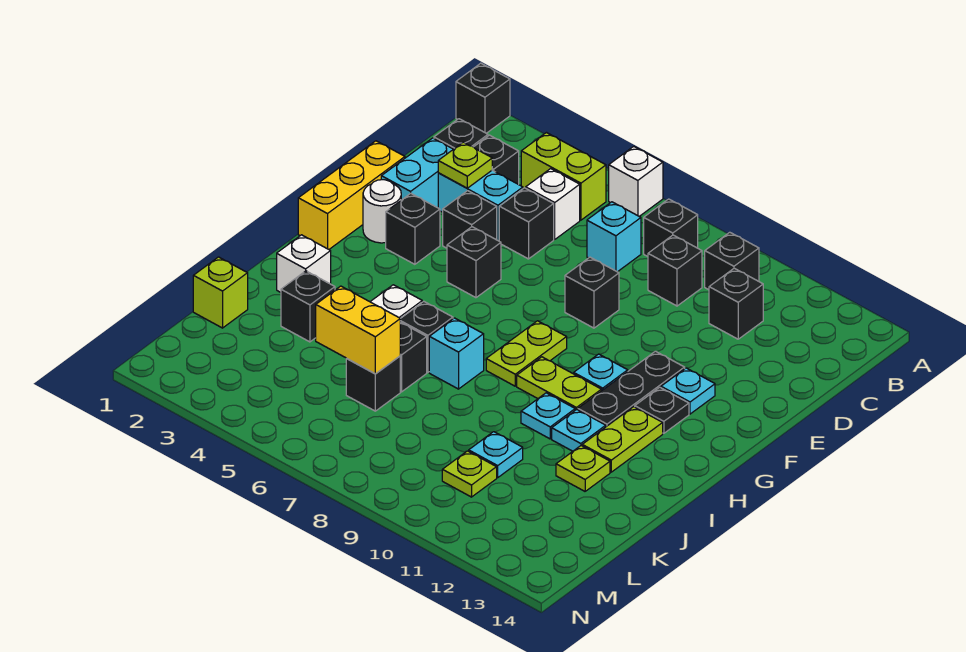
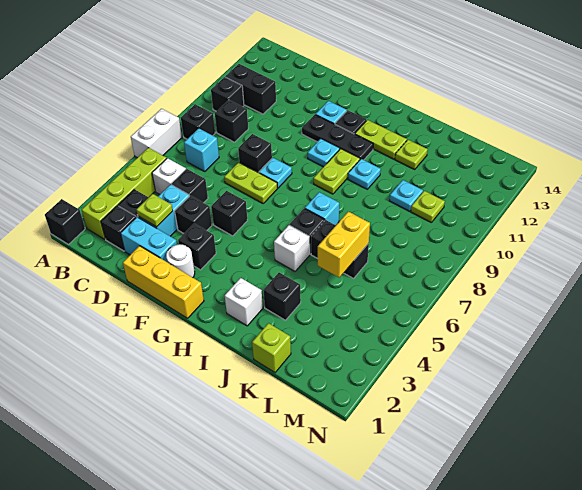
white 1x1 brick [609,146,663,216] -> white 1x2 brick [131,109,182,158]
lime 1x2 brick [521,133,606,220] -> lime 1x4 brick [82,148,167,239]
black 1x1 brick [709,268,763,339] -> black 1x2 brick [225,64,276,114]
lime 1x2 plate [486,321,567,386] -> lime 1x2 plate moved to [224,162,277,203]
cyan 1x1 plate [552,409,606,451] -> cyan 1x1 plate moved to [259,158,292,188]

